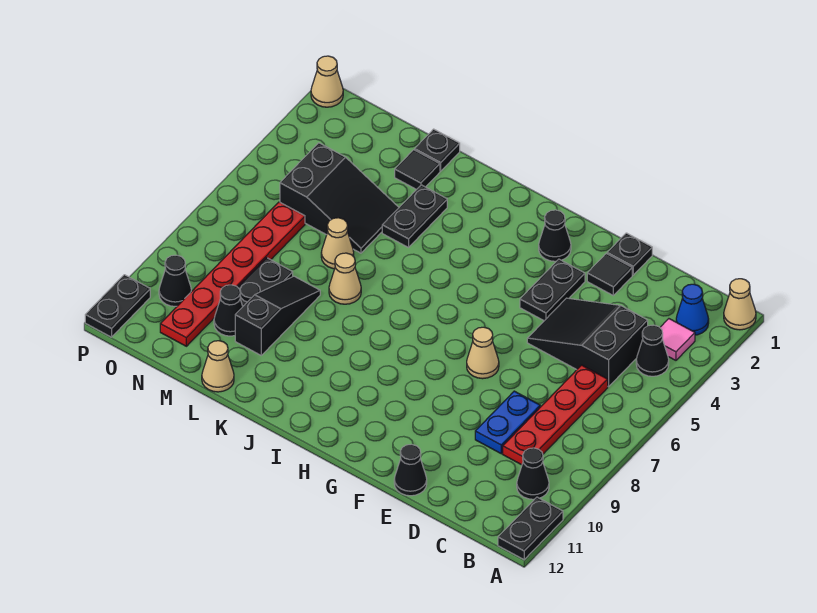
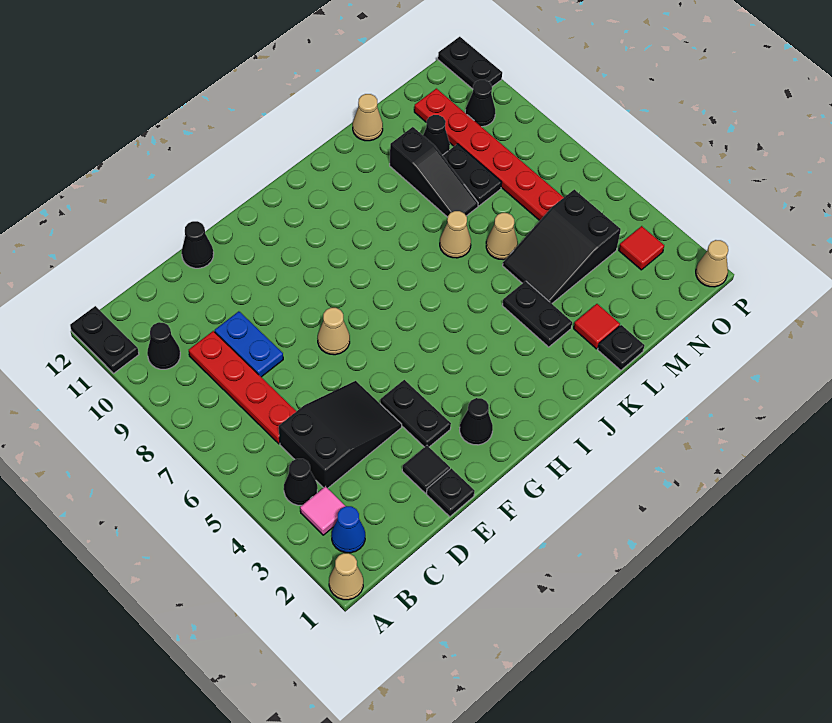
black 1x1 tile [395,150,440,190] -> red 1x1 tile [574,304,620,349]
none -> red 1x1 tile [619,226,664,270]

